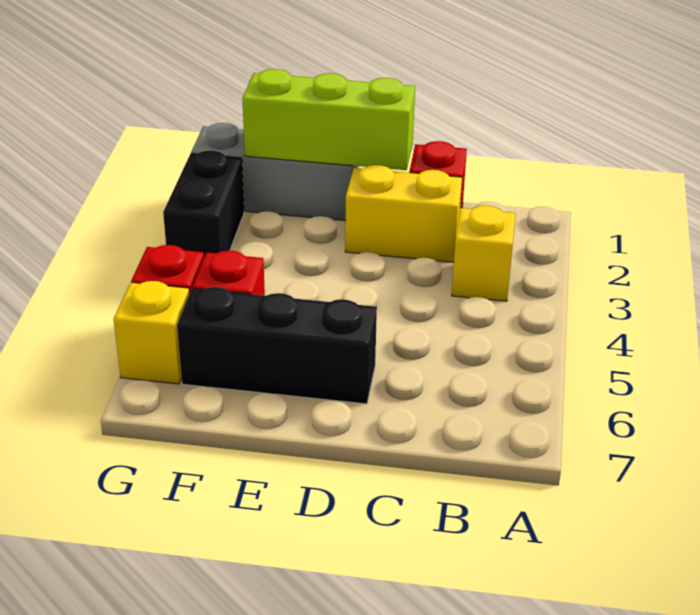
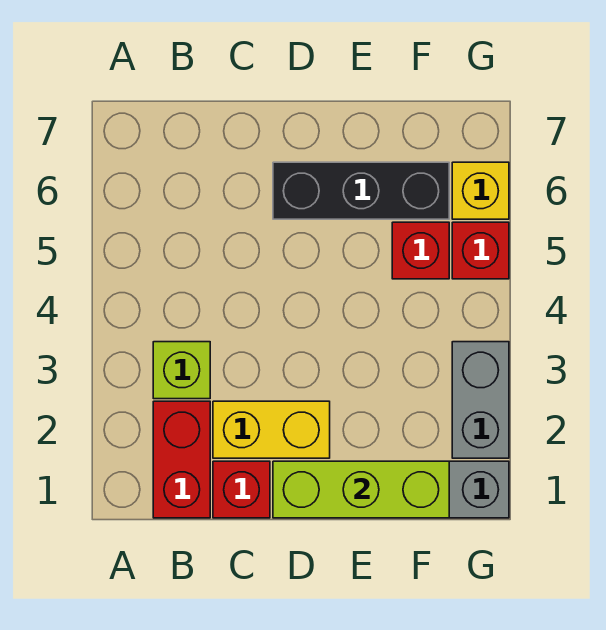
none -> red 1x2 brick [153,401,210,518]
yellow 1x1 brick [452,206,516,301] -> lime 1x1 brick [153,342,210,399]
black 1x2 brick [163,151,244,257] -> grey 1x2 brick [452,342,509,458]

